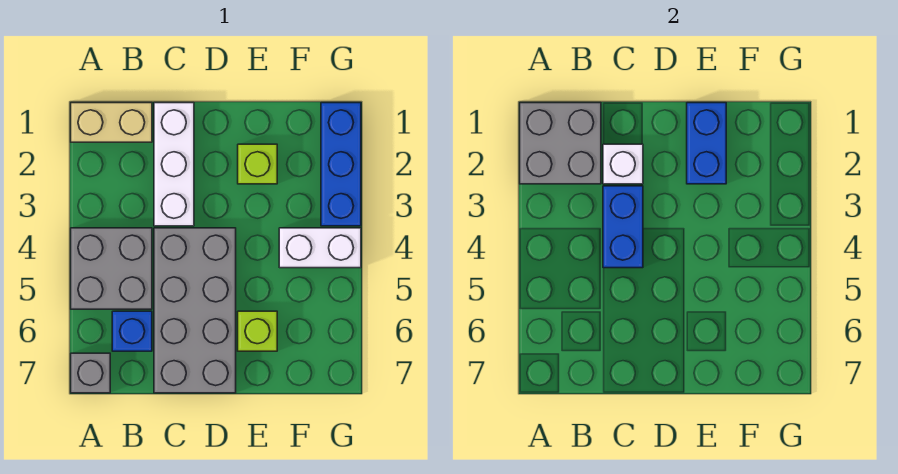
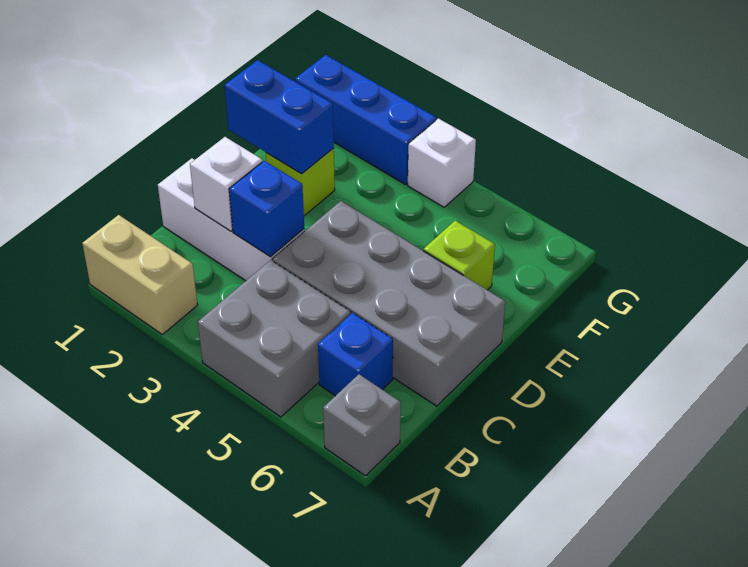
tan 1x2 brick [71,103,152,142] -> tan 1x2 brick turned to [82,215,197,334]
grey 2x2 brick [520,103,601,184] -> none
blue 1x2 brick [603,186,643,268] -> blue 1x1 brick [229,161,304,257]
white 1x2 brick [279,228,361,268] -> white 1x1 brick [408,119,476,207]

